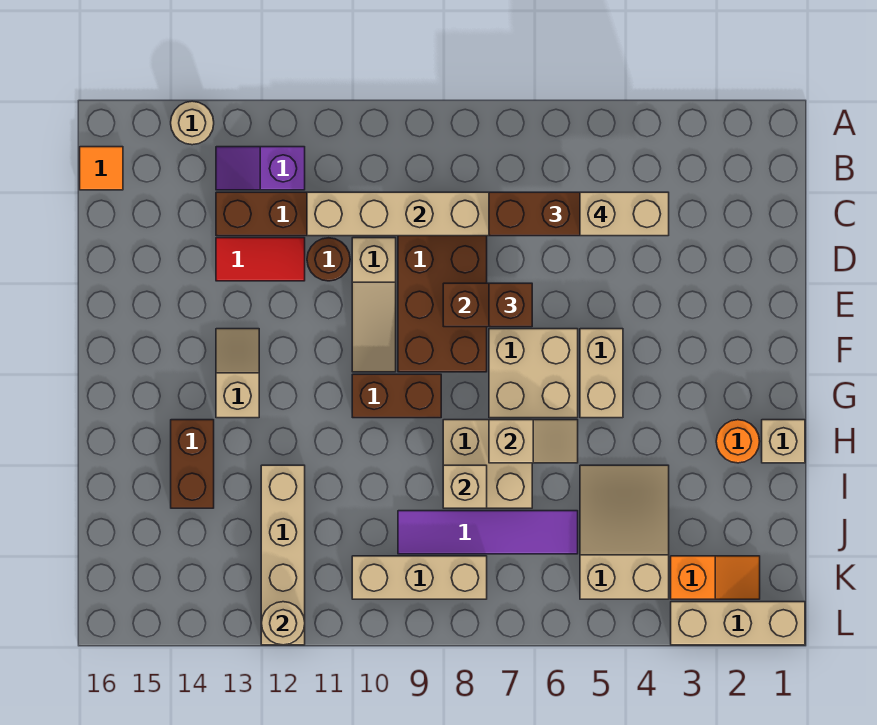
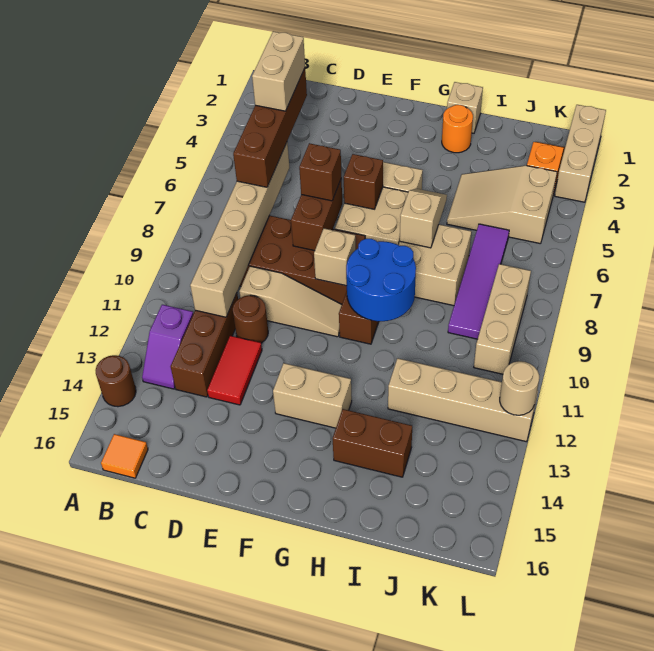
tan 1x1 round brick [171,101,214,145] -> brown 1x1 round brick [96,355,136,407]
none -> brown 1x1 brick [344,154,383,209]
tan 1x2 slope [216,329,259,418] -> tan 1x2 brick [273,363,352,428]
none -> blue 2x2 round brick [346,239,416,321]
tan 1x1 brick [443,465,487,508] -> tan 1x1 brick moved to [314,228,356,286]

